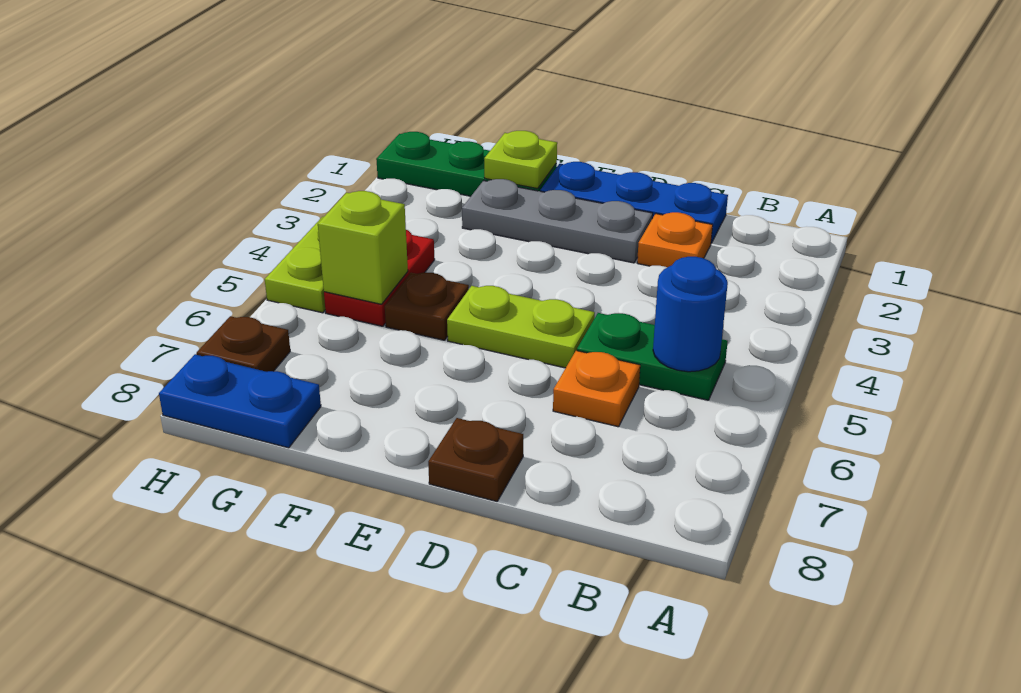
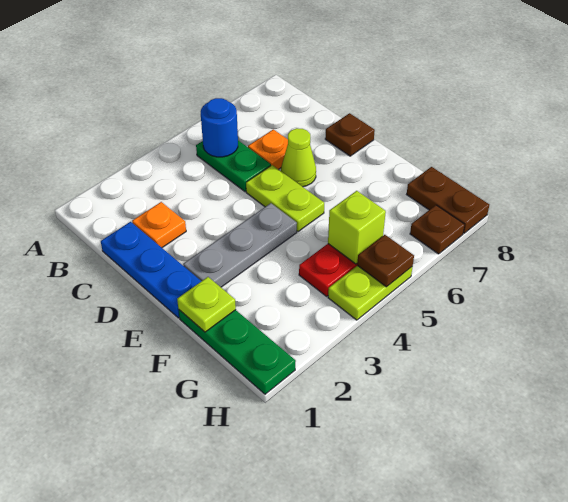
grey 1x3 plate [462,179,653,263] -> grey 1x3 plate turned to [183,203,297,287]
none -> lime 1x1 cone [281,128,316,187]
brown 1x1 plate [385,272,469,340] -> brown 1x1 plate moved to [357,235,414,287]
blue 1x2 plate [159,354,321,448] -> brown 1x2 plate [407,167,489,233]

